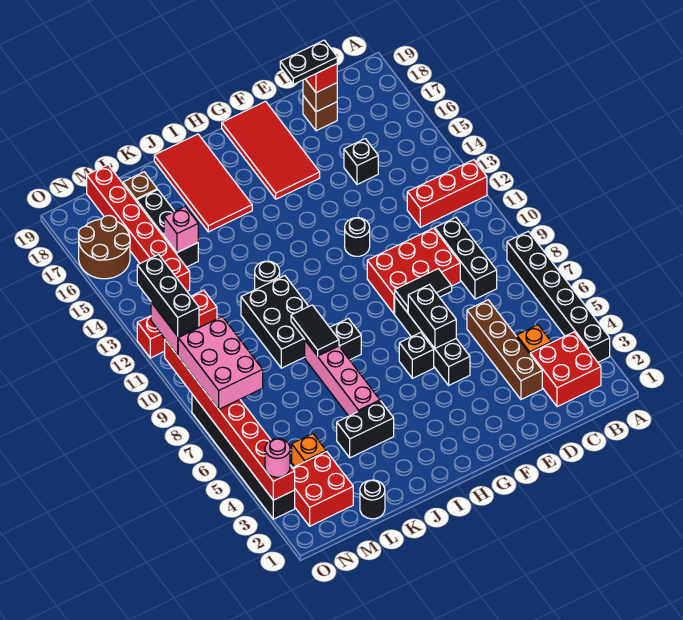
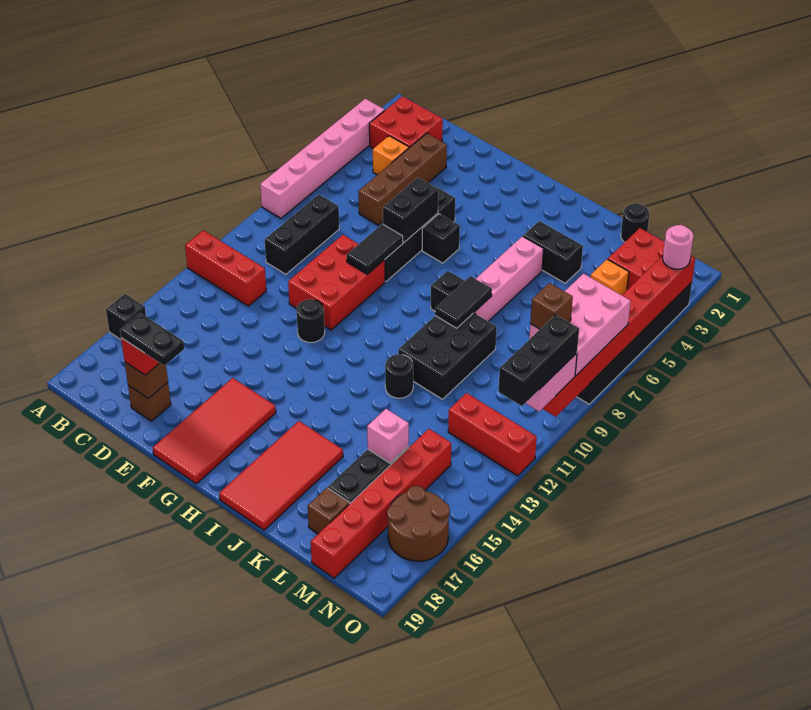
black 1x6 brick [507,231,610,362] -> pink 1x6 brick [260,99,385,218]
red 2x3 brick [367,228,460,314] -> red 2x3 brick turned to [288,235,385,330]
black 1x1 brick [344,139,378,184] -> black 1x1 brick moved to [106,294,146,339]
black 1x2 tile [395,269,452,313] -> black 1x2 tile turned to [347,224,403,274]
none -> brown 1x1 brick [530,283,573,329]

